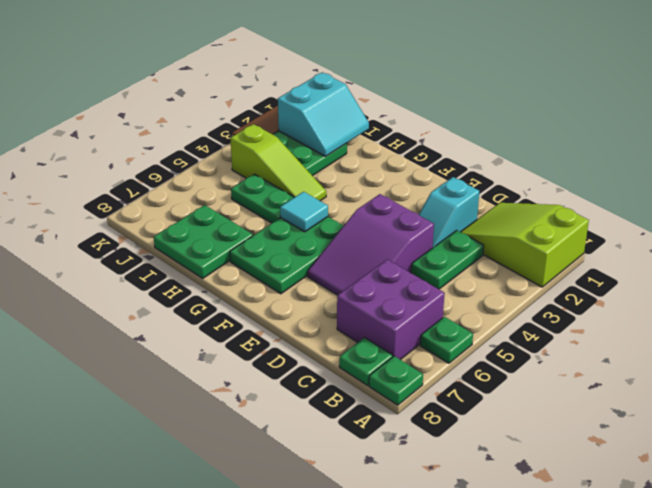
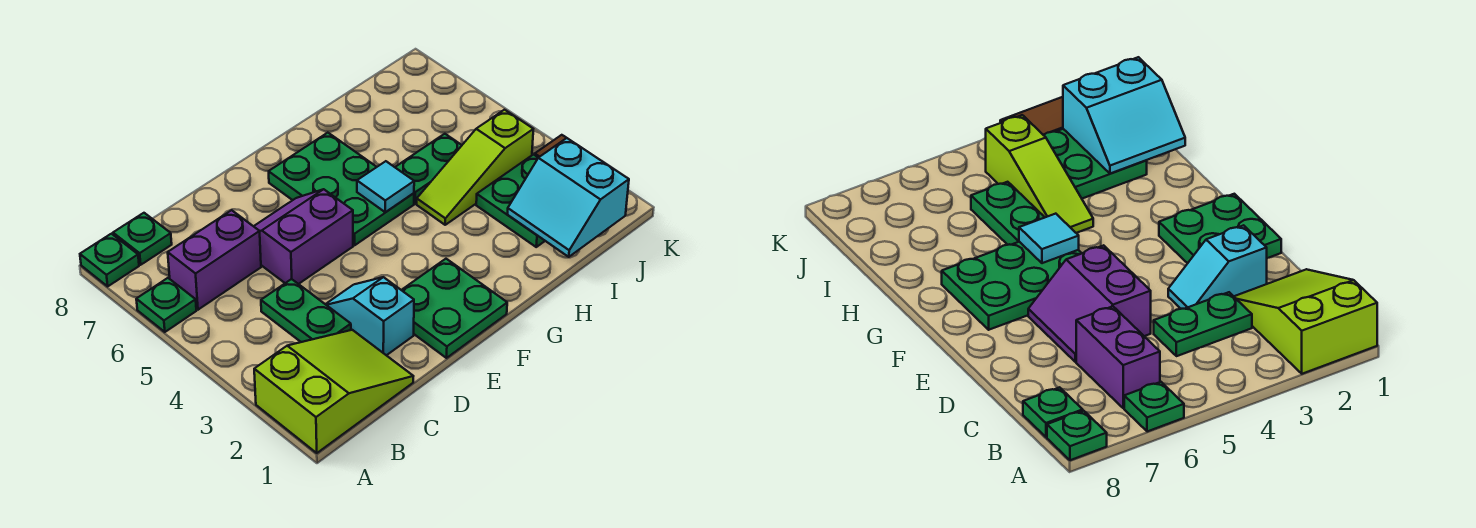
purple 2x2 brick [337,260,445,360] -> purple 1x2 brick [168,210,261,310]
purple 2x3 slope [308,194,434,295] -> purple 2x2 slope [254,189,353,284]
green 2x2 plate [154,205,253,278] -> green 2x2 plate moved to [402,259,507,358]

